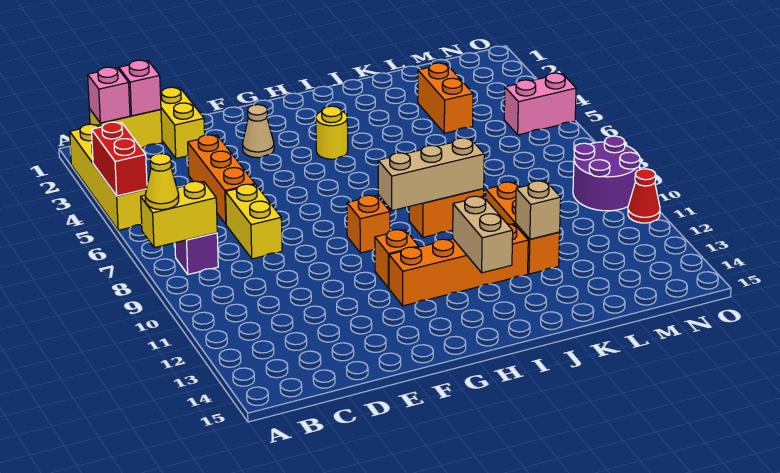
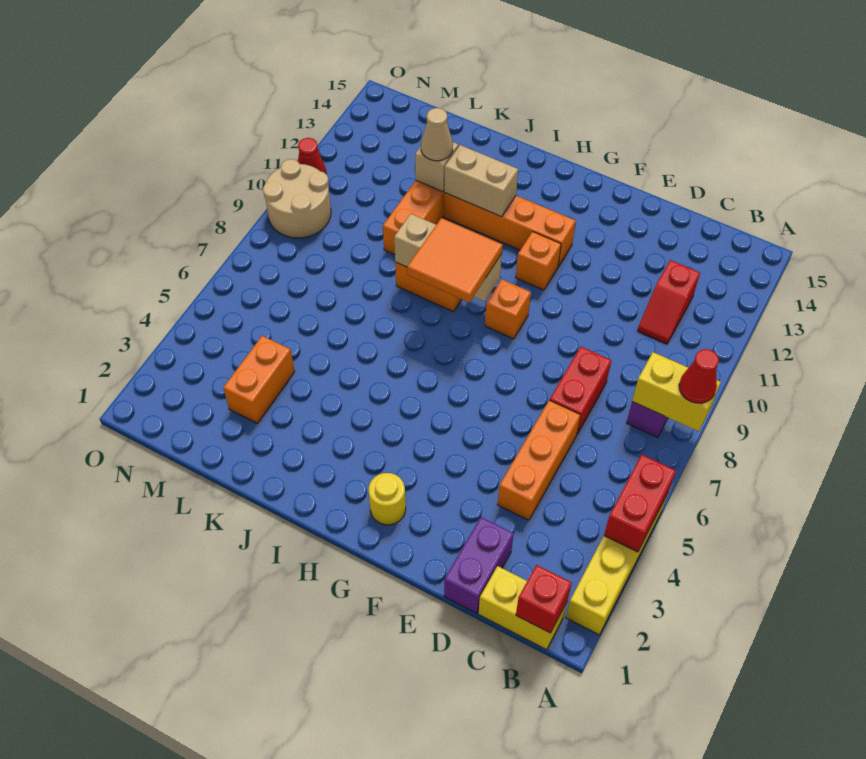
yellow 1x1 cone [145,154,179,210] -> red 1x1 cone [679,349,719,403]
pink 1x1 brick [88,67,130,123] -> red 1x1 brick [516,565,572,633]
pink 1x1 brick [119,60,161,116] -> none
none -> red 1x2 slope [637,260,700,344]
yellow 1x2 brick [160,87,205,158] -> purple 1x2 brick [444,517,514,613]
yellow 1x2 brick [226,184,282,259] -> red 1x2 brick [550,347,611,434]
tan 1x1 cone [242,105,274,158] -> tan 1x1 cone moved to [421,108,453,161]
yellow 1x1 round brick [316,106,348,159] -> yellow 1x1 round brick moved to [369,473,406,525]
none -> orange 2x2 tile [407,218,503,302]
tan 1x2 brick [453,196,513,273] -> tan 1x2 brick turned to [444,145,518,217]
pink 1x2 brick [504,73,576,135] -> none
purple 2x2 round brick [573,136,640,211] -> tan 2x2 round brick [263,159,331,238]

